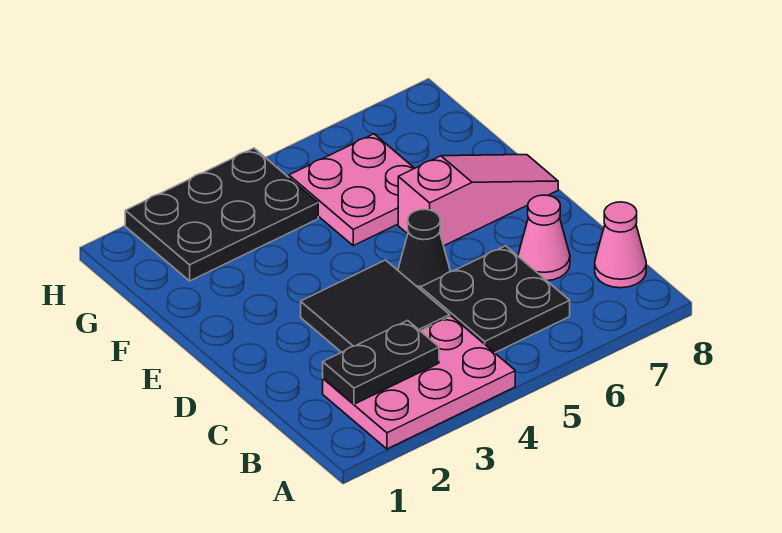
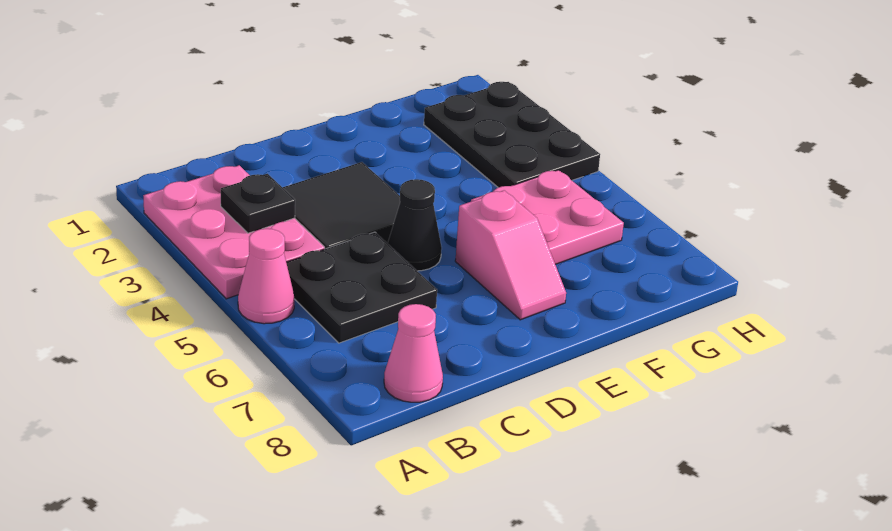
black 1x2 plate [323,320,439,404] -> black 1x1 plate [221,174,295,233]
pink 1x1 cone [518,195,570,281] -> pink 1x1 cone moved to [238,229,294,324]
pink 1x3 slope [398,155,558,246] -> pink 1x2 slope [455,190,566,320]

